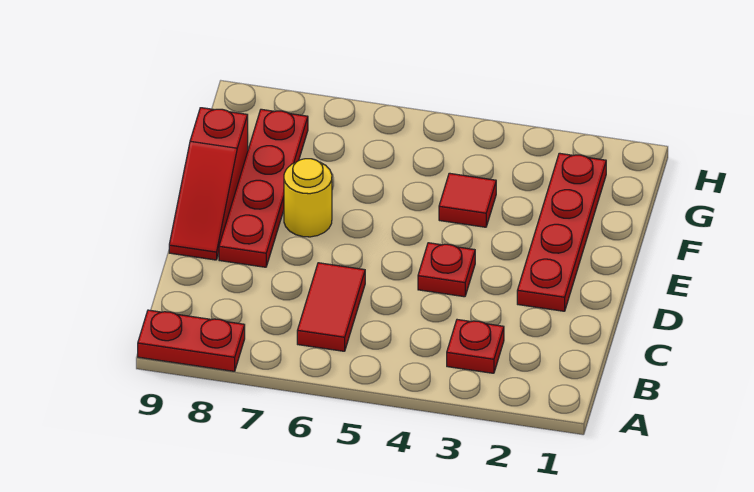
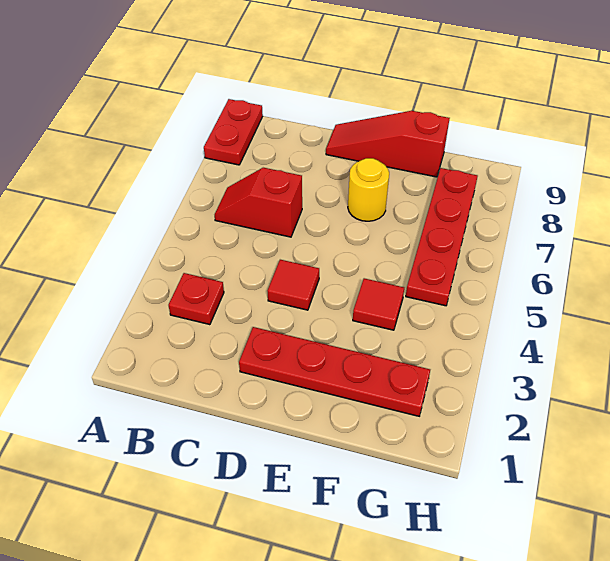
red 1x2 tile [297,263,365,351] -> red 1x2 slope [215,168,302,237]
red 1x1 plate [418,243,475,297] -> red 1x1 tile [268,260,319,310]
red 1x4 plate [219,109,308,267] -> red 1x4 plate turned to [406,168,478,306]

